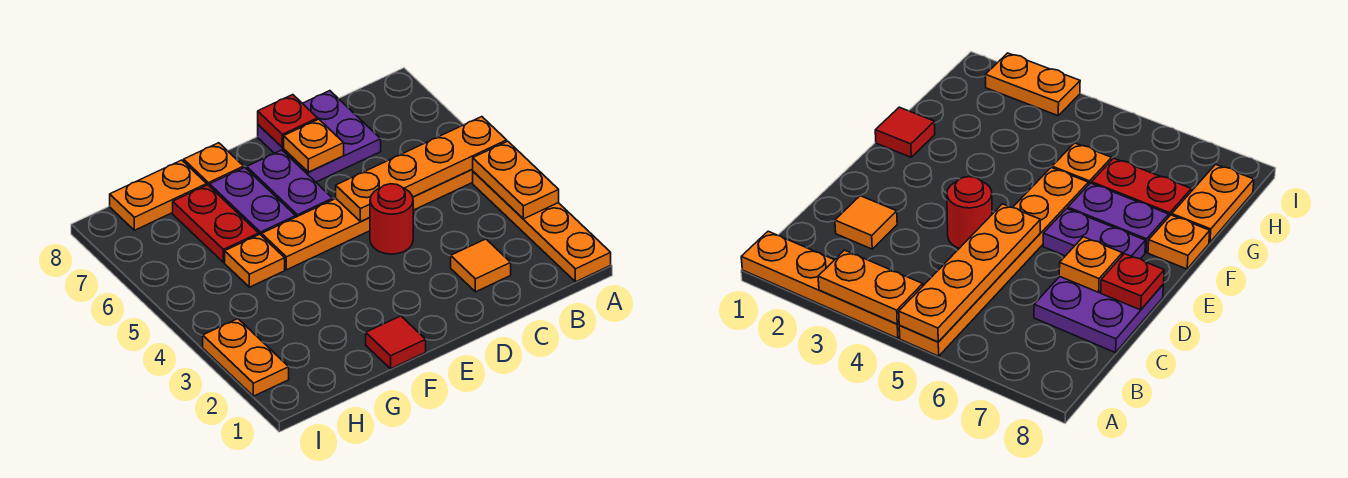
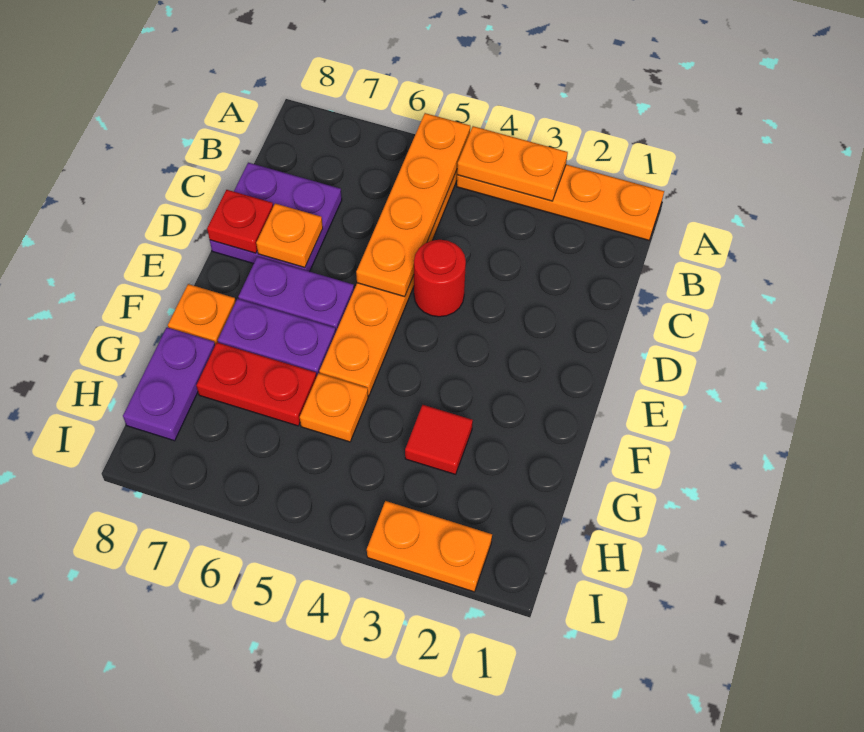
orange 1x1 tile [451,239,511,292] -> none
red 1x1 tile [366,316,426,369] -> red 1x1 tile moved to [405,405,473,474]
orange 1x2 plate [110,160,207,230] -> purple 1x2 plate [123,327,215,441]

